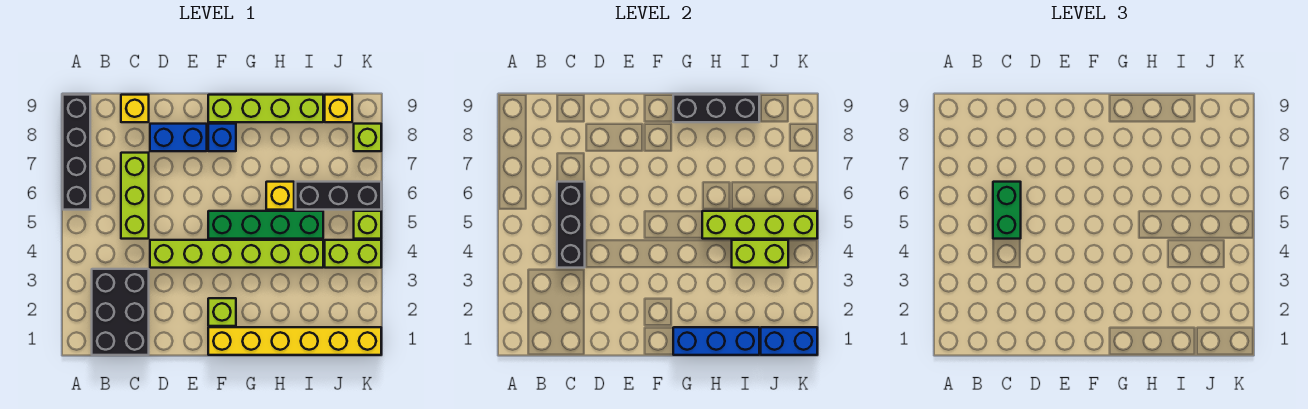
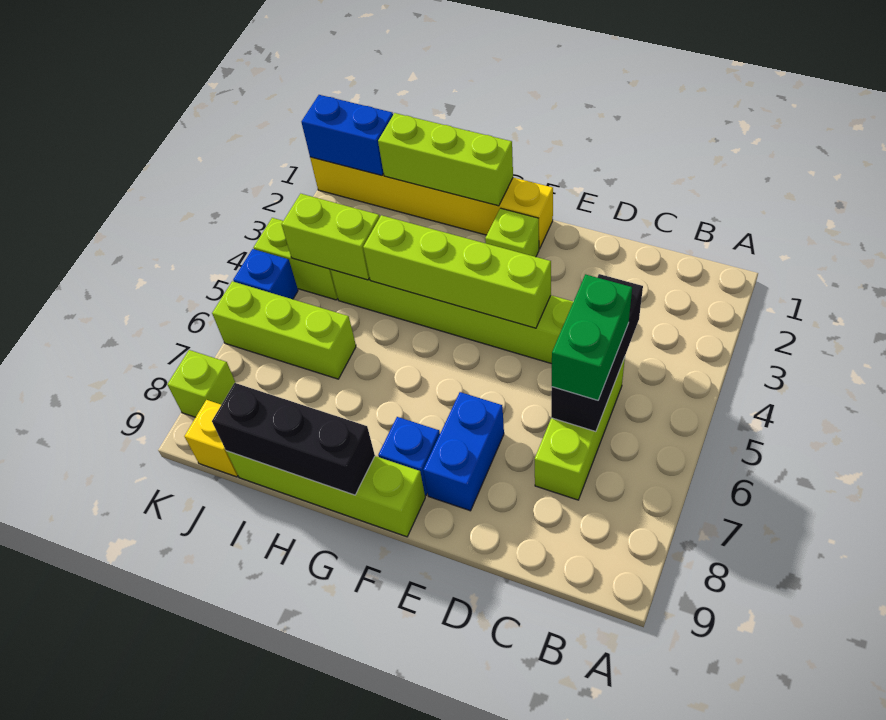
black 1x4 brick [63,95,90,210] -> none
black 2x3 brick [92,269,149,355] -> none
yellow 1x1 brick [121,95,149,122] -> none
blue 1x2 brick [150,124,207,151] -> blue 1x2 brick turned to [423,392,504,511]
green 1x4 brick [208,211,323,239] -> none
blue 1x3 brick [673,327,759,355] -> lime 1x3 brick [378,113,513,206]
lime 1x4 brick [702,211,817,239] -> lime 1x4 brick moved to [363,215,551,328]
yellow 1x1 brick [266,182,294,210] -> none
black 1x3 brick [296,182,381,210] -> lime 1x3 brick [212,281,356,379]
lime 1x1 brick [354,211,381,239] -> blue 1x1 brick [233,249,298,299]

